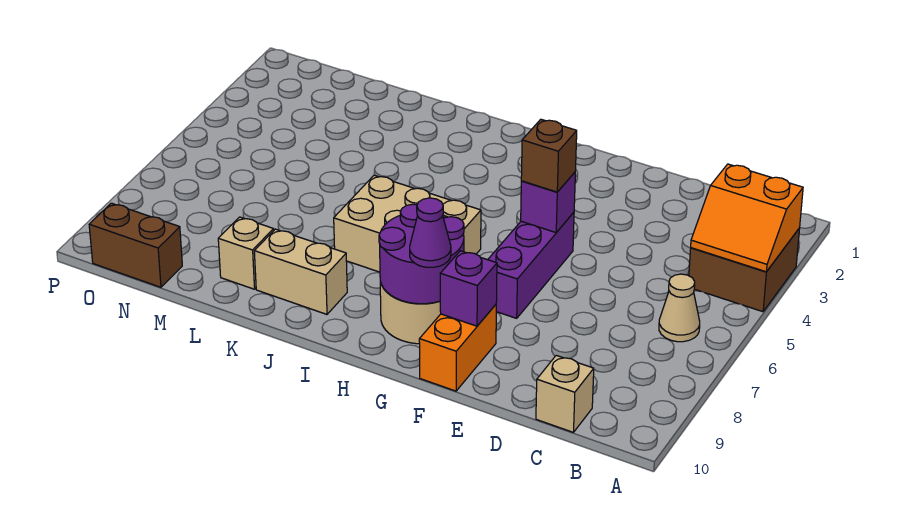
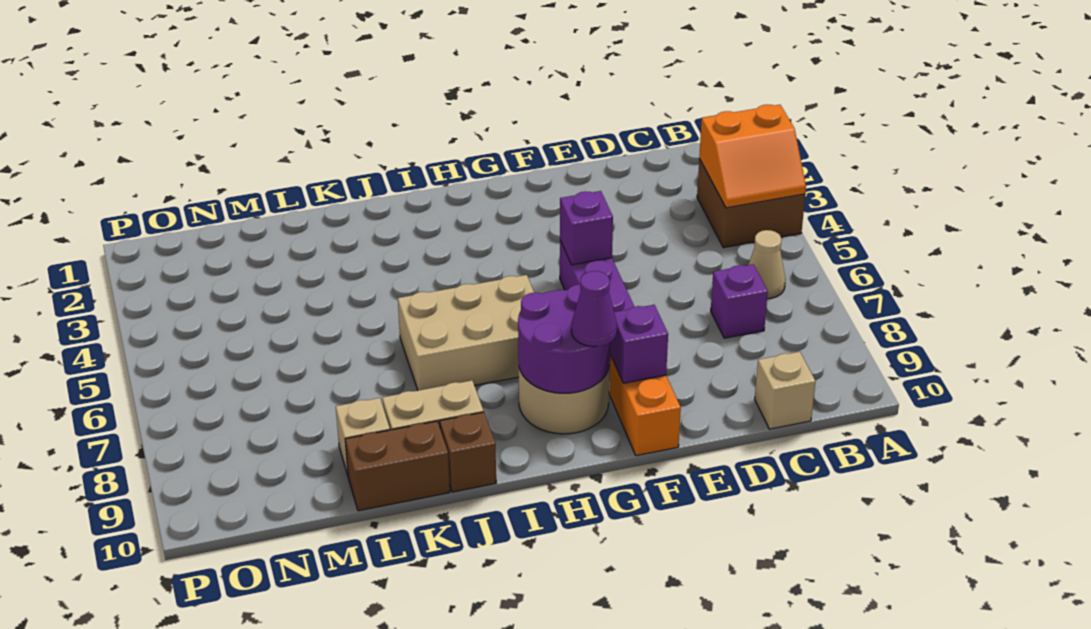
none -> purple 1x1 brick [711,264,768,338]
brown 1x1 brick [521,119,577,192] -> brown 1x1 brick moved to [440,412,496,492]
brown 1x2 brick [89,203,182,287] -> brown 1x2 brick moved to [345,421,450,511]

